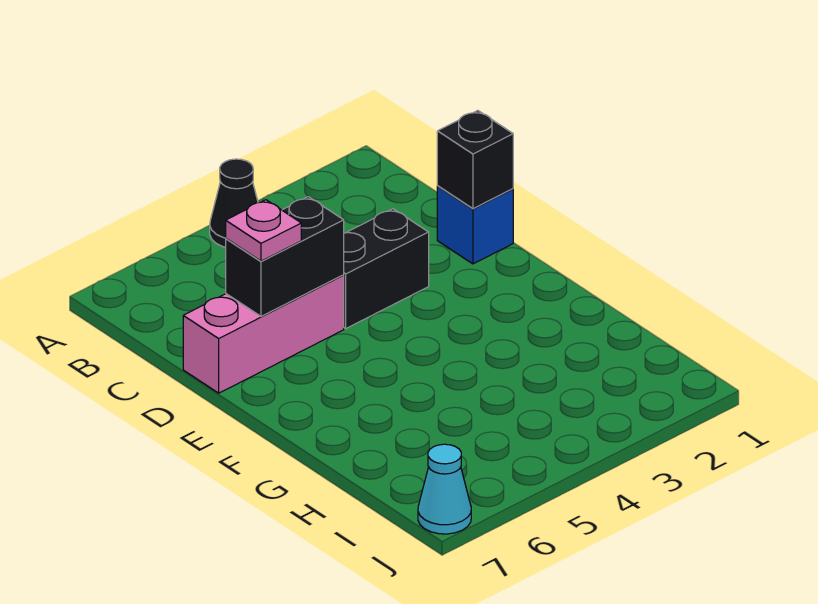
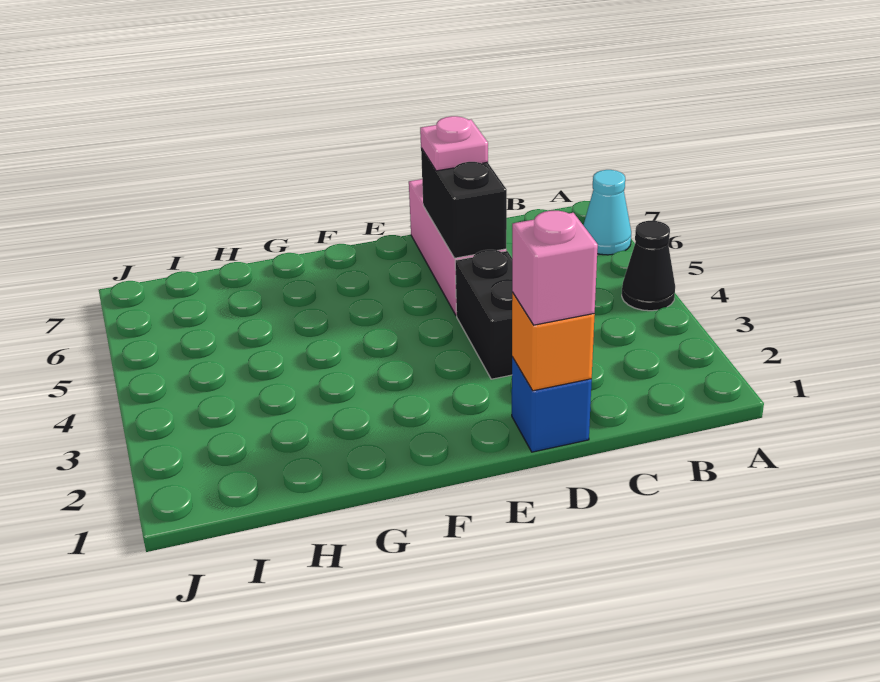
black 1x1 brick [437,111,513,209] -> orange 1x1 brick [512,292,595,391]
none -> pink 1x1 brick [512,211,598,325]
cyan 1x1 cone [418,444,471,534] -> cyan 1x1 cone moved to [583,170,631,255]

